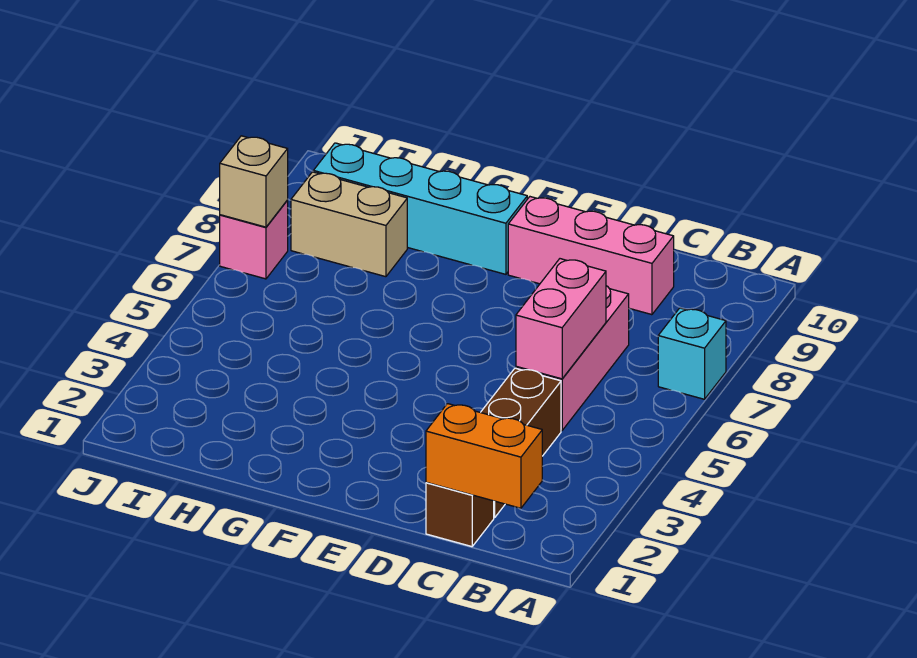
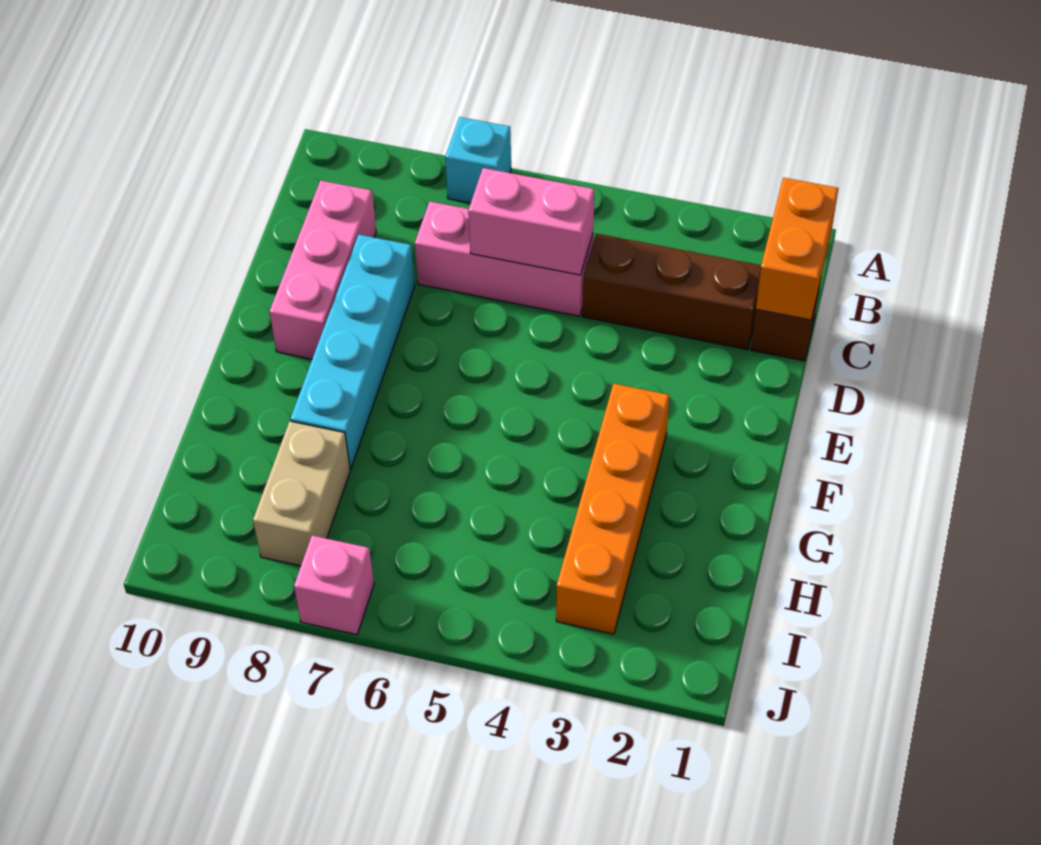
none -> orange 1x4 brick [556,384,669,634]
cyan 1x4 brick [313,143,527,274] -> cyan 1x4 brick moved to [290,235,415,469]
tan 1x1 brick [220,136,288,227] -> none

